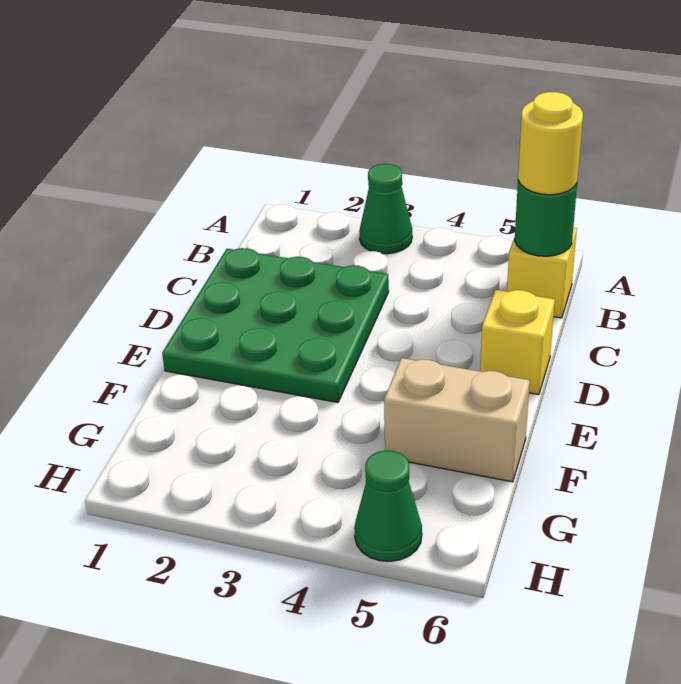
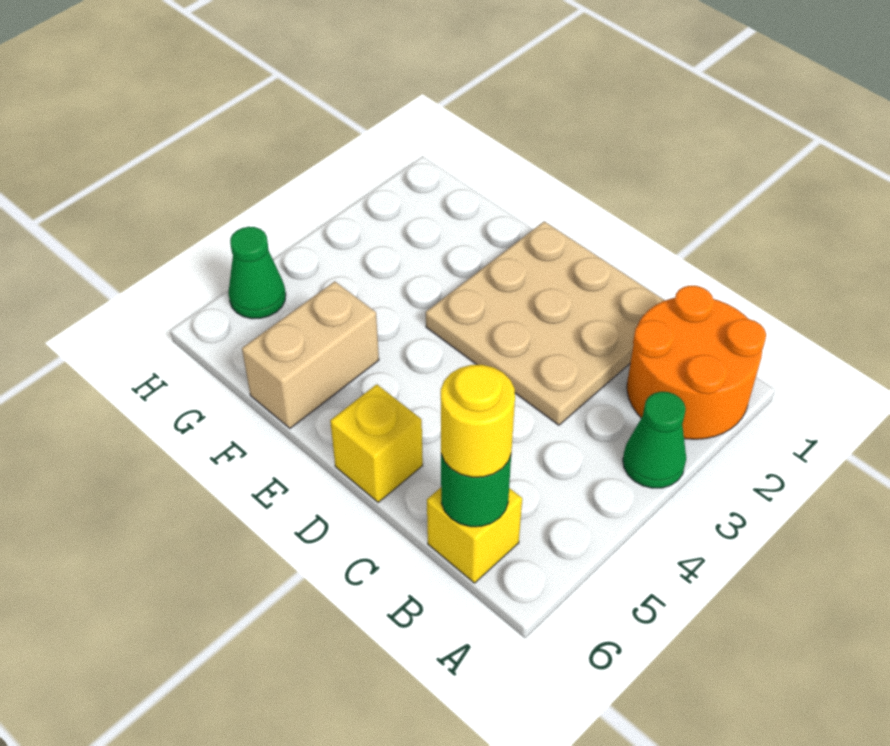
none -> orange 2x2 round brick [627,286,766,439]
green 3x3 plate [162,248,389,402] -> tan 3x3 plate [426,221,665,425]

